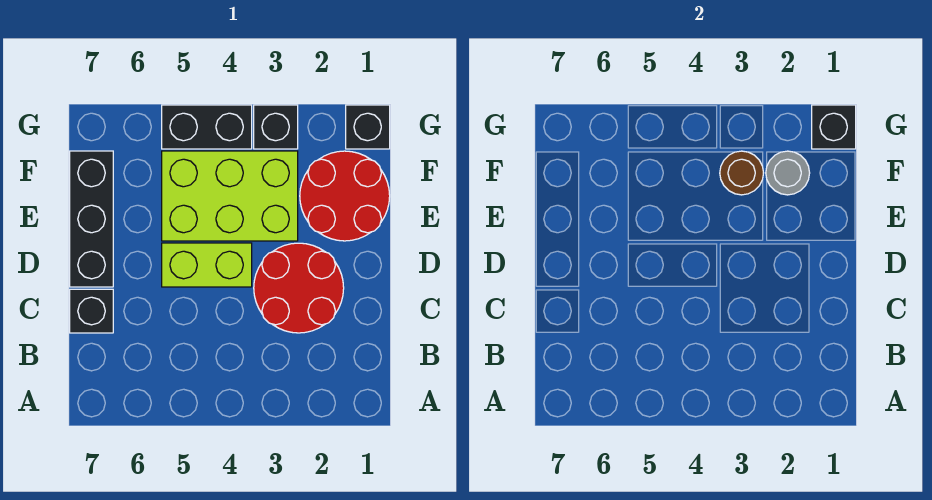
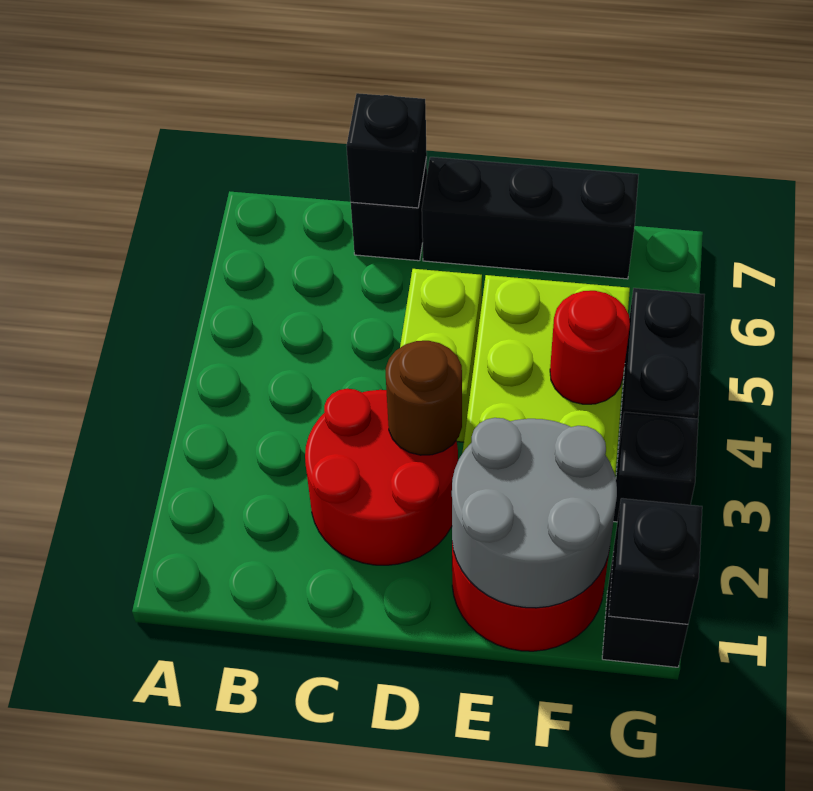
none -> black 1x1 brick [346,93,427,208]
grey 1x1 round brick [766,151,810,195] -> grey 2x2 round brick [452,418,617,608]
brown 1x1 round brick [720,151,763,195] -> brown 1x1 round brick moved to [386,341,462,455]
none -> red 1x1 round brick [550,291,630,404]

